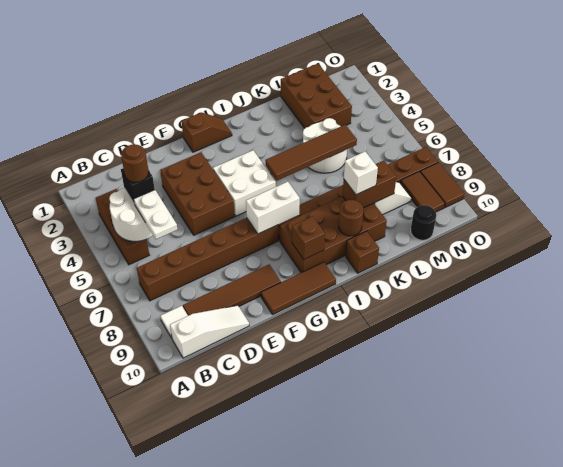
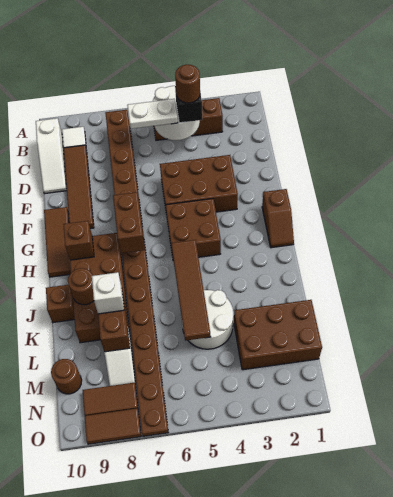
white 2x2 brick [213,150,276,216] -> brown 2x2 brick [166,199,221,261]
white 1x2 brick [246,182,300,234] -> brown 1x2 brick [113,192,145,253]
black 1x1 round brick [411,205,436,240] -> brown 1x1 round brick [51,359,82,394]

